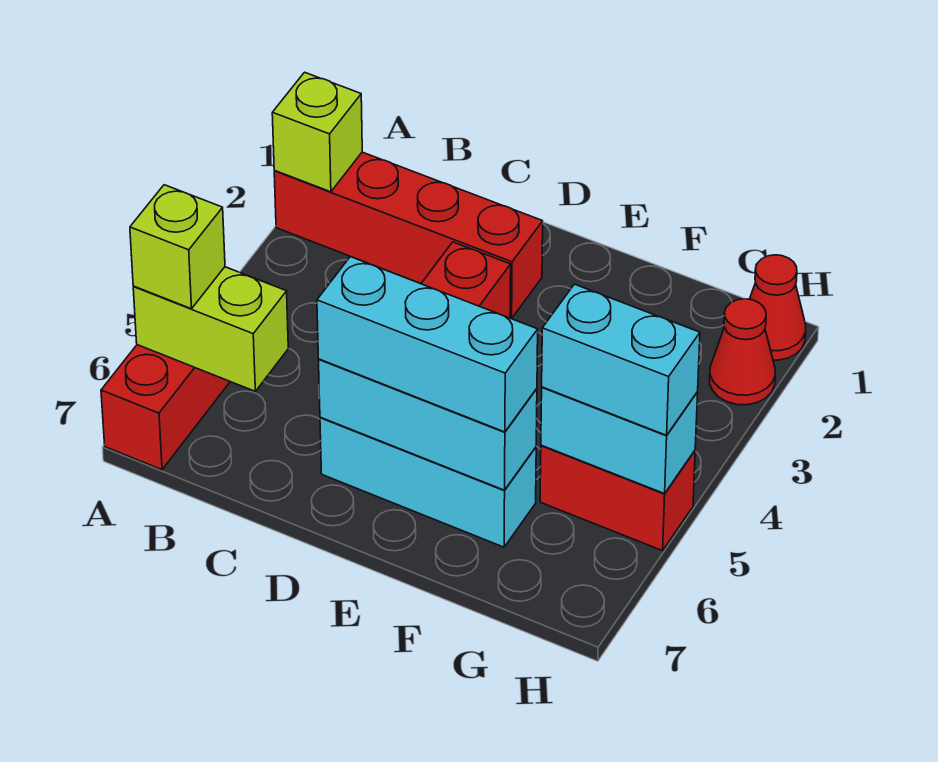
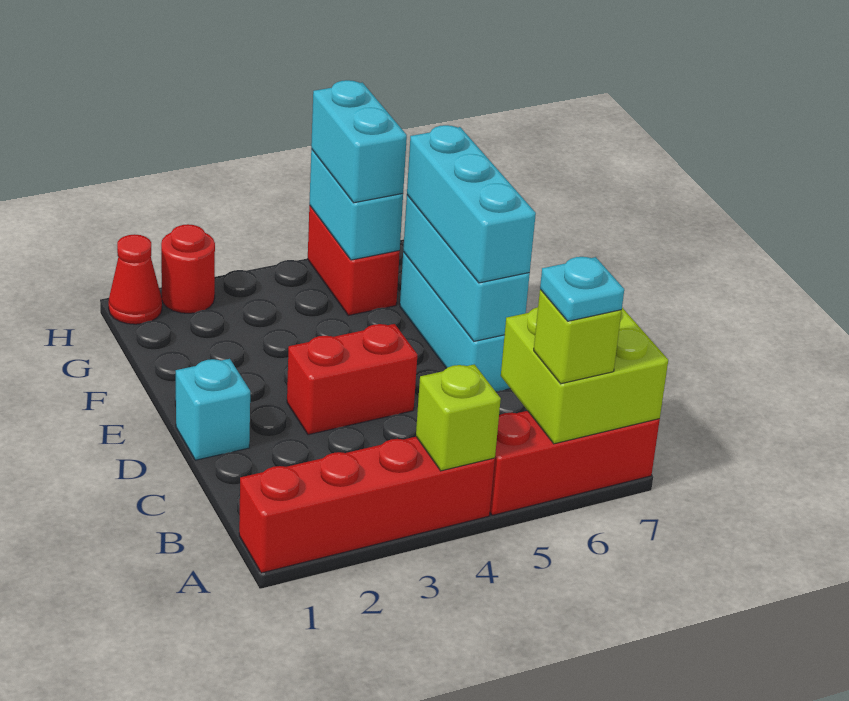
red 1x4 brick [274,152,543,319] -> red 1x4 brick turned to [239,437,495,573]
lime 1x1 brick [272,72,362,192] -> lime 1x1 brick moved to [416,364,501,471]
lime 1x2 brick [133,267,288,391] -> lime 2x2 brick [501,307,668,444]
none -> cyan 1x1 plate [540,257,624,321]
none -> cyan 1x1 brick [176,359,250,460]
red 1x1 cone [710,299,775,405] -> red 1x1 round brick [161,224,215,313]

